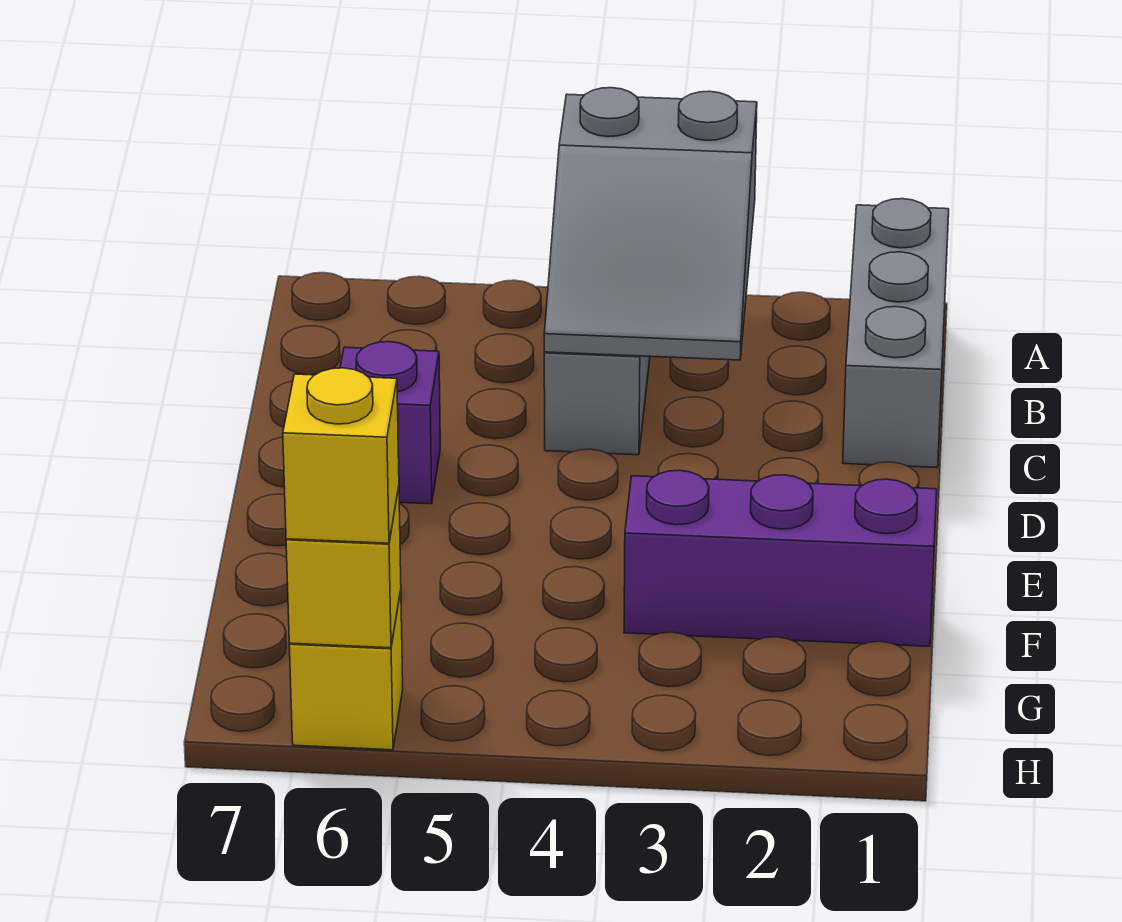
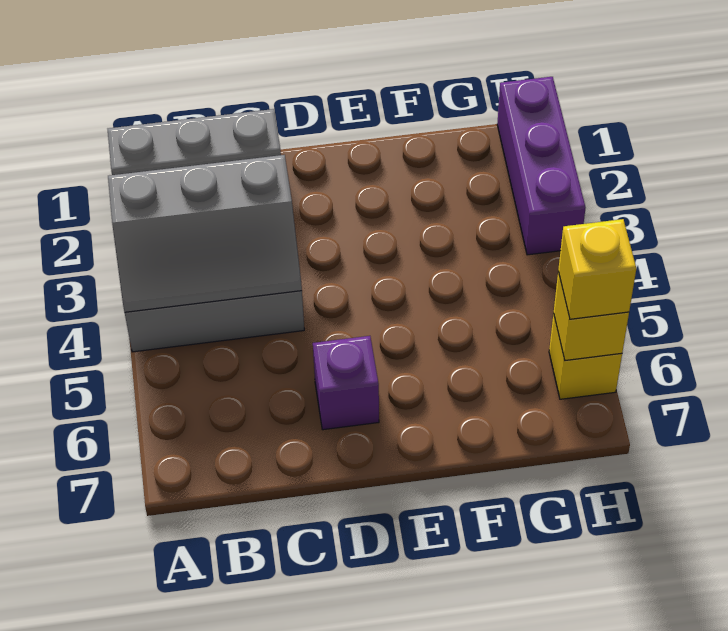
grey 2x3 slope [544,88,757,360] -> grey 2x3 slope turned to [108,155,302,312]
purple 1x3 brick [624,470,937,646] -> purple 1x3 brick moved to [497,77,586,255]

